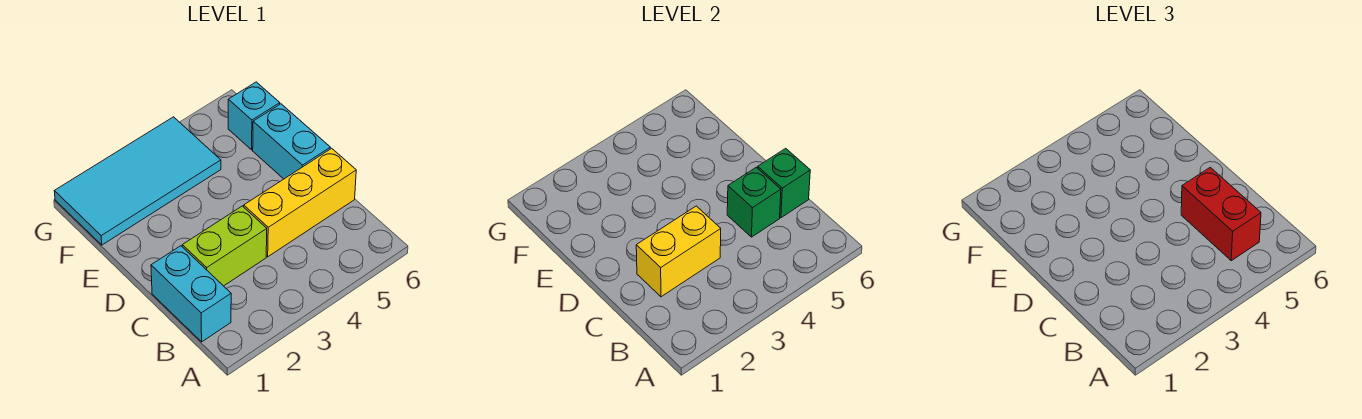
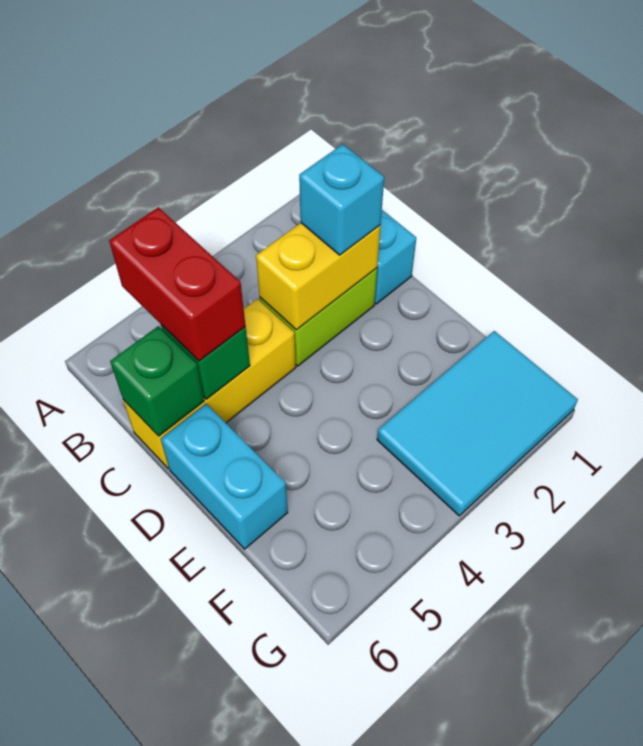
cyan 2x4 tile [54,117,221,245] -> cyan 2x3 tile [377,331,578,516]
cyan 1x1 brick [228,82,280,150] -> cyan 1x1 brick moved to [299,144,384,255]

